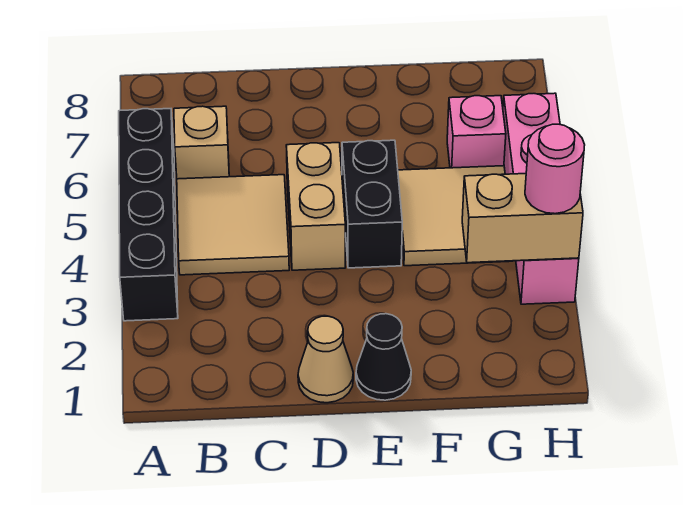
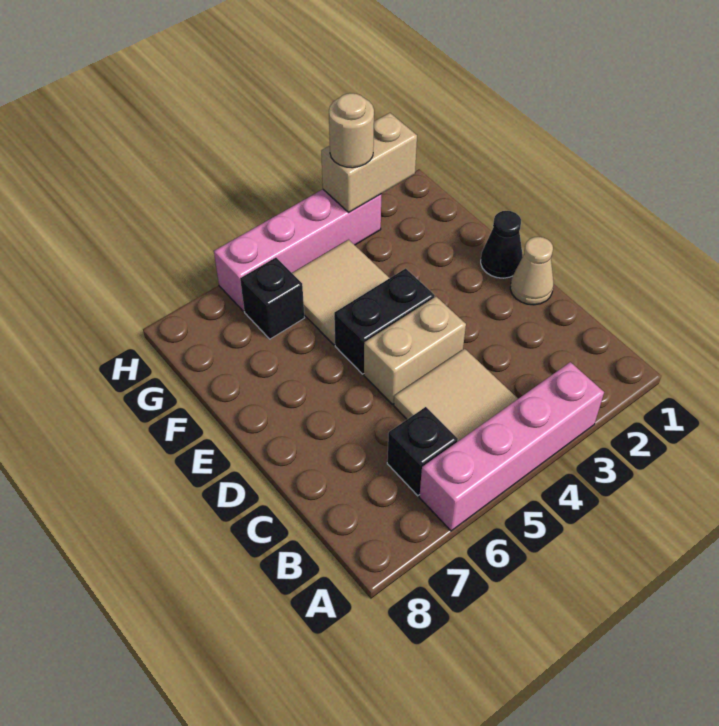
black 1x4 brick [119,109,178,321] -> pink 1x4 brick [419,362,604,531]
tan 1x1 brick [174,106,229,179] -> black 1x1 brick [387,407,458,496]
tan 1x2 brick [462,174,583,263] -> tan 1x2 brick turned to [321,113,417,212]
pink 1x1 brick [447,96,506,168] -> black 1x1 brick [240,258,304,339]
pink 1x1 round brick [525,124,585,214] -> tan 1x1 round brick [329,93,374,168]

